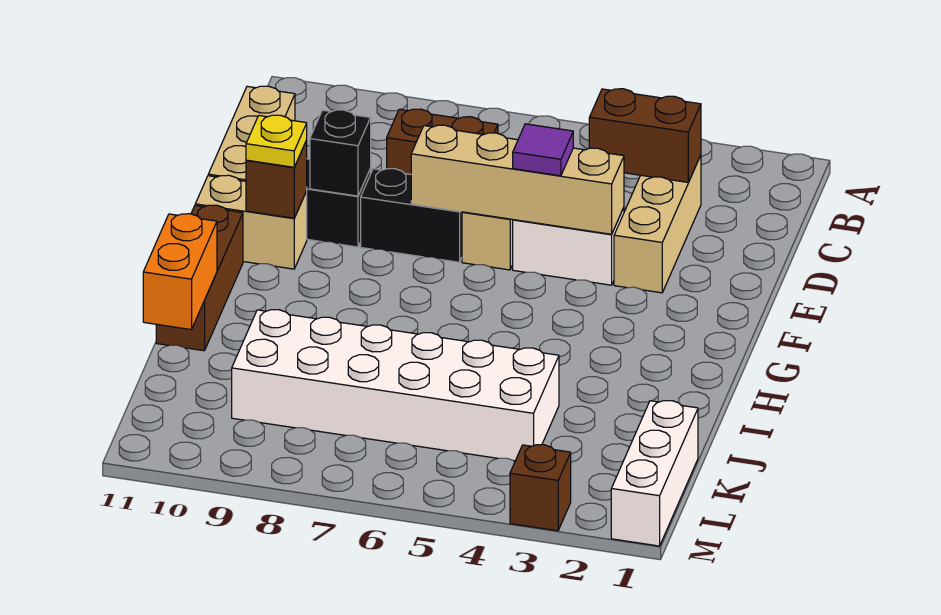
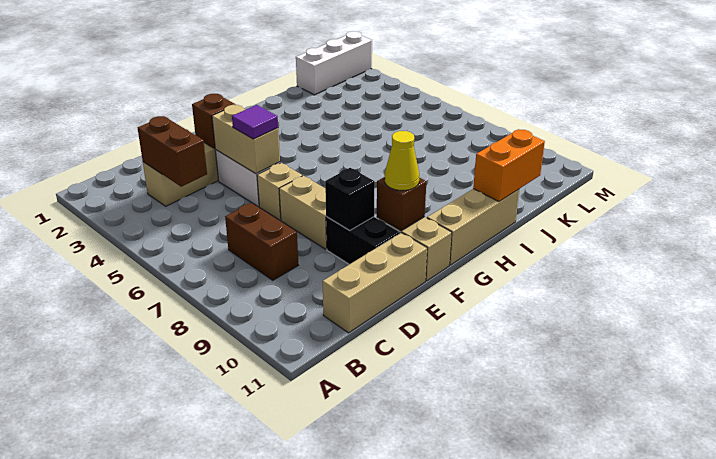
tan 1x4 brick [411,125,624,234] -> tan 1x2 brick [212,105,280,174]
black 1x2 brick [361,169,462,262] -> tan 1x2 brick [279,176,327,249]
yellow 1x1 plate [246,115,307,167] -> yellow 1x1 cone [385,131,419,190]
brown 1x3 brick [156,205,243,351] -> tan 1x3 brick [427,189,519,265]
white 2x6 brick [232,310,559,461] -> none
brown 1x1 brick [510,445,571,531] -> brown 1x1 brick moved to [192,94,236,149]

